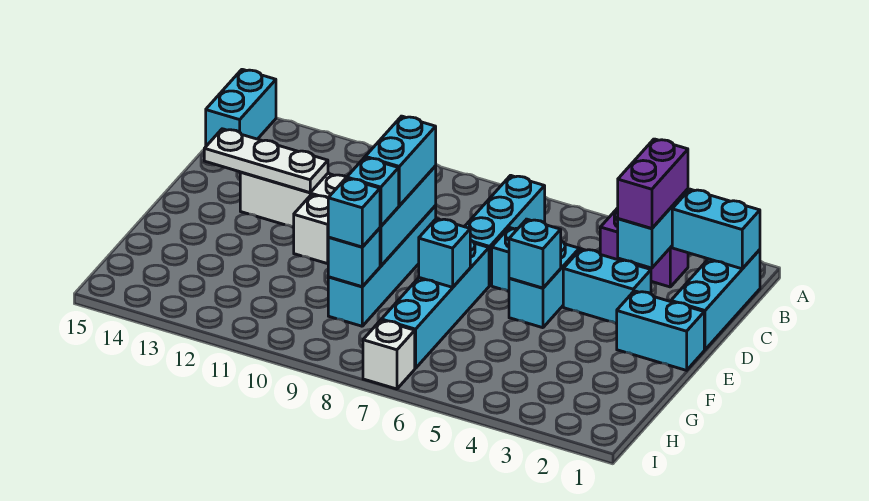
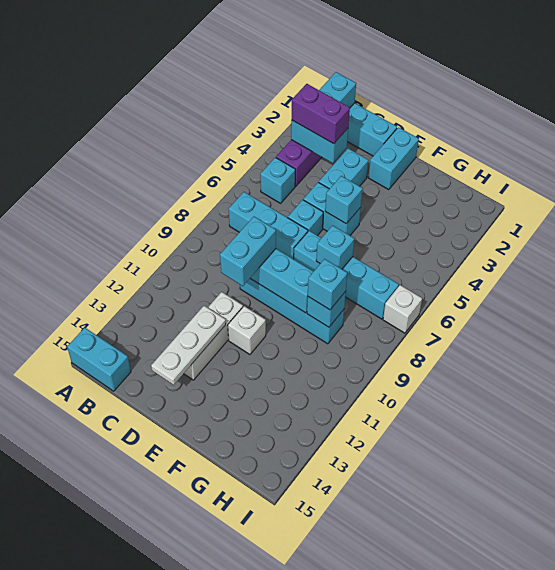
cyan 1x2 brick [365,116,436,205] -> cyan 1x2 brick turned to [220,217,276,286]
cyan 1x1 brick [347,158,399,226] -> cyan 1x1 brick moved to [260,157,295,203]

